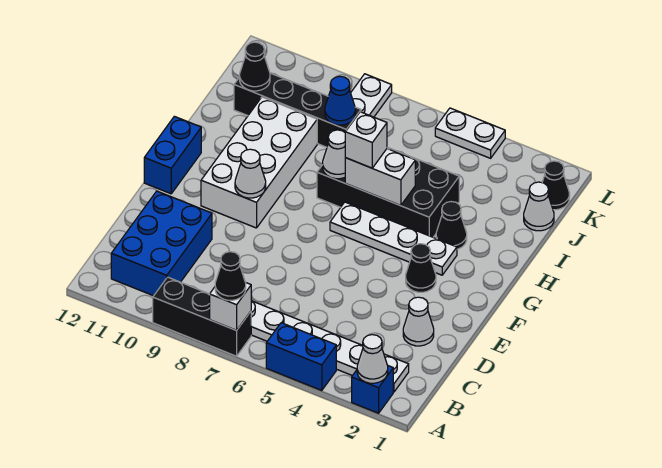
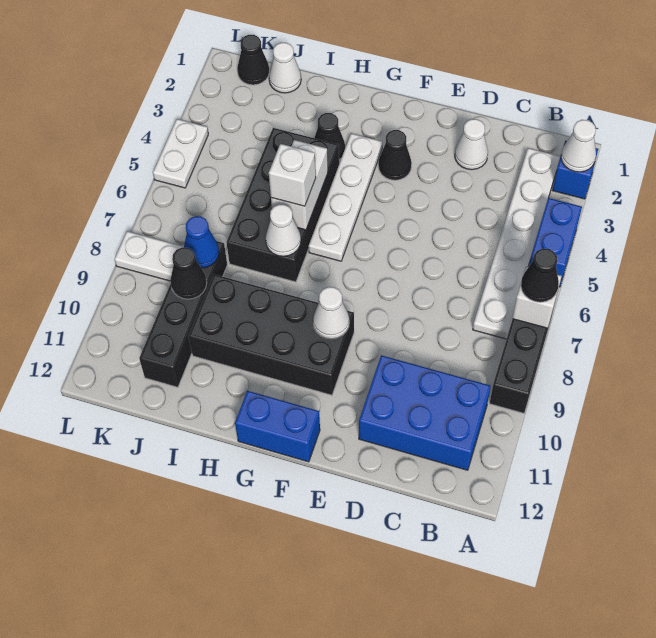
white 2x4 brick [201,97,317,228] -> black 2x4 brick [188,274,354,395]
black 1x1 cone [240,42,270,91] -> black 1x1 cone moved to [170,247,207,299]

